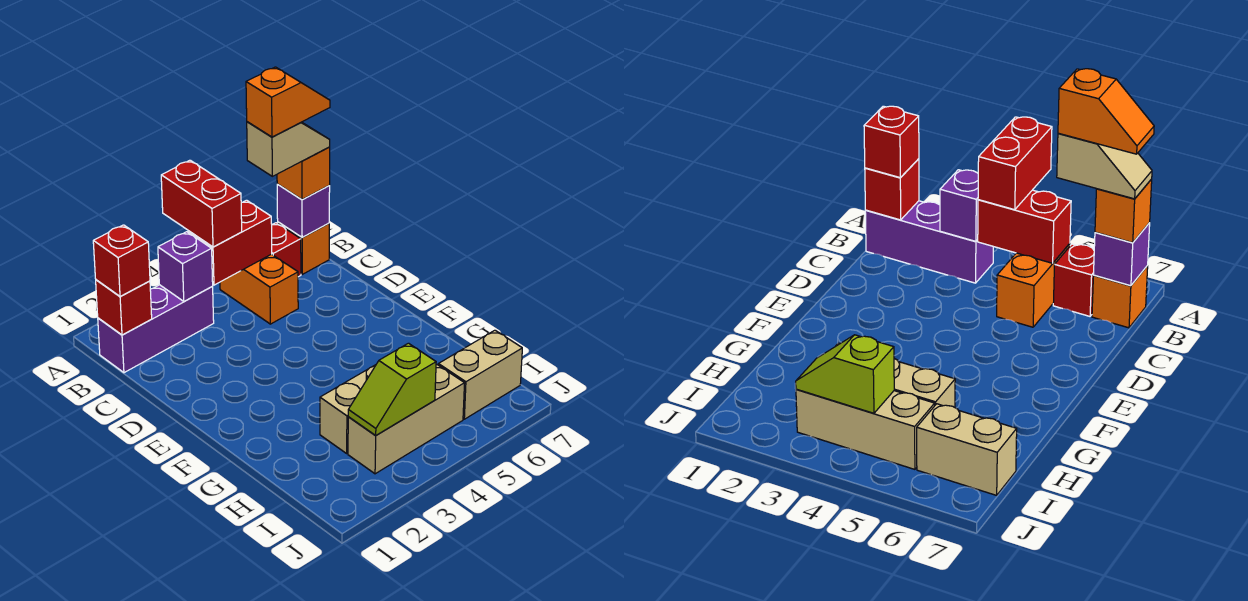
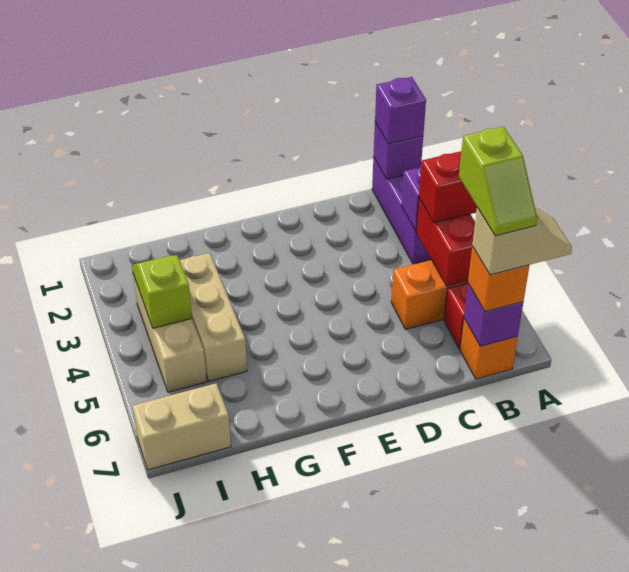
red 1x1 brick [96,280,152,335] -> purple 1x1 brick [374,122,423,179]
red 1x1 brick [93,225,150,296] -> purple 1x1 brick [375,77,426,144]
tan 1x2 slope [247,122,330,176] -> tan 1x2 slope turned to [472,208,572,275]
orange 1x2 slope [246,67,330,137] -> lime 1x2 slope [459,127,537,236]
tan 1x2 brick [438,330,522,419] -> tan 1x2 brick turned to [132,383,231,470]

